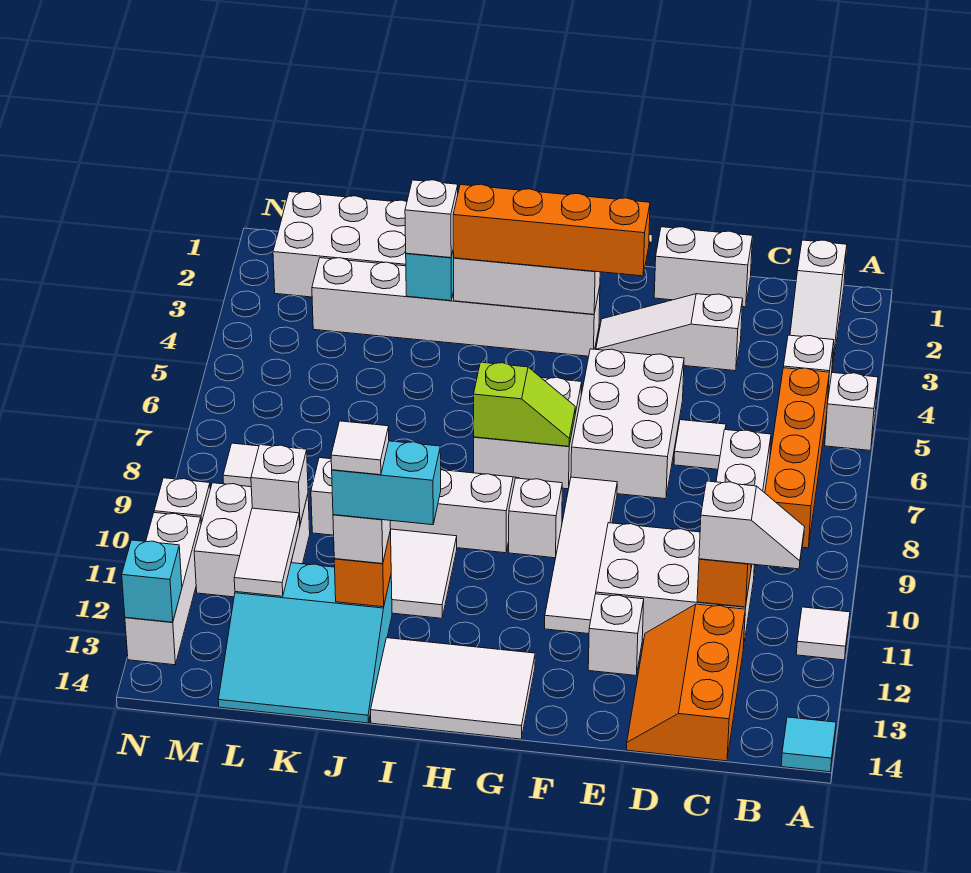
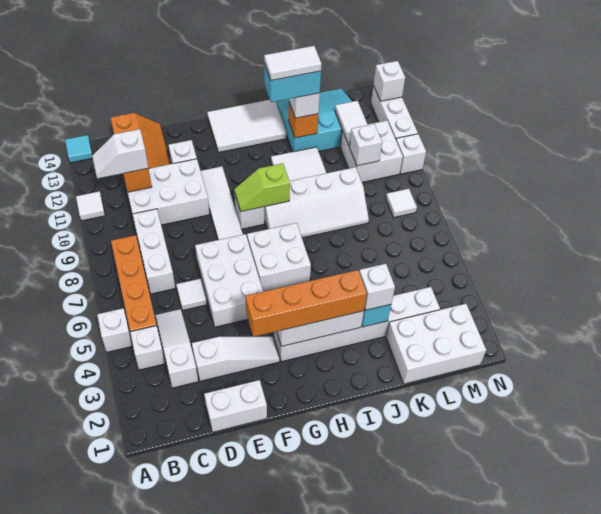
white 1x3 slope [790,240,847,371] -> white 1x3 slope moved to [156,309,198,388]
lime 1x2 slope [474,362,575,446] -> lime 1x2 slope moved to [234,163,290,212]
white 1x1 tile [331,421,389,475] -> white 1x2 tile [264,46,322,80]
cyan 1x1 brick [122,540,182,622] -> white 1x1 brick [373,61,405,101]

